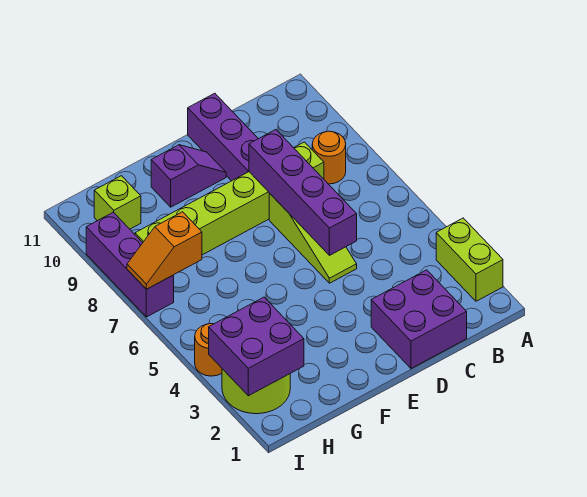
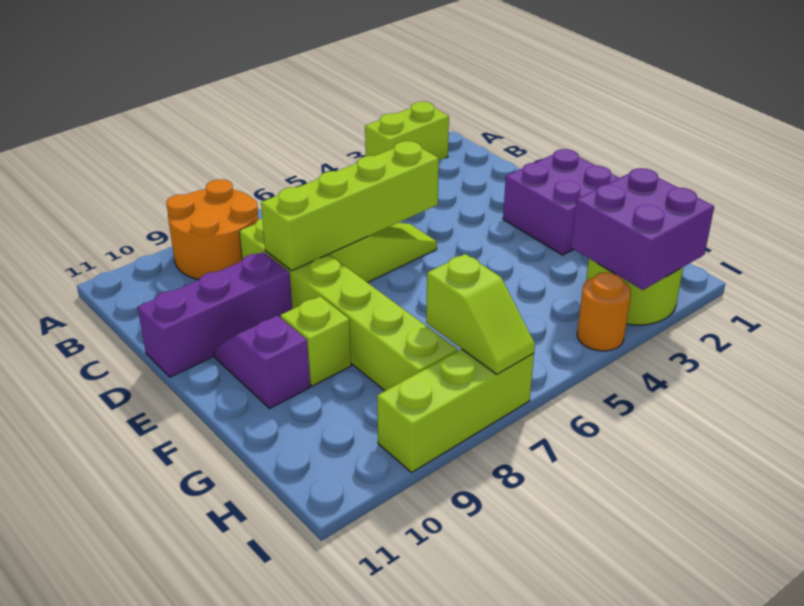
orange 1x1 round brick [312,131,346,184] -> orange 2x2 round brick [166,179,258,279]
purple 2x2 brick [371,270,467,368] -> purple 2x2 brick moved to [503,149,619,255]
purple 1x4 brick [249,130,357,255] -> lime 1x4 brick [261,141,439,271]
orange 1x2 slope [127,212,202,289] -> lime 1x2 slope [426,254,535,374]
lime 1x1 brick [94,176,141,229] -> lime 1x1 brick moved to [280,296,351,386]
purple 1x3 brick [86,212,174,317] -> lime 1x3 brick [377,349,534,472]

